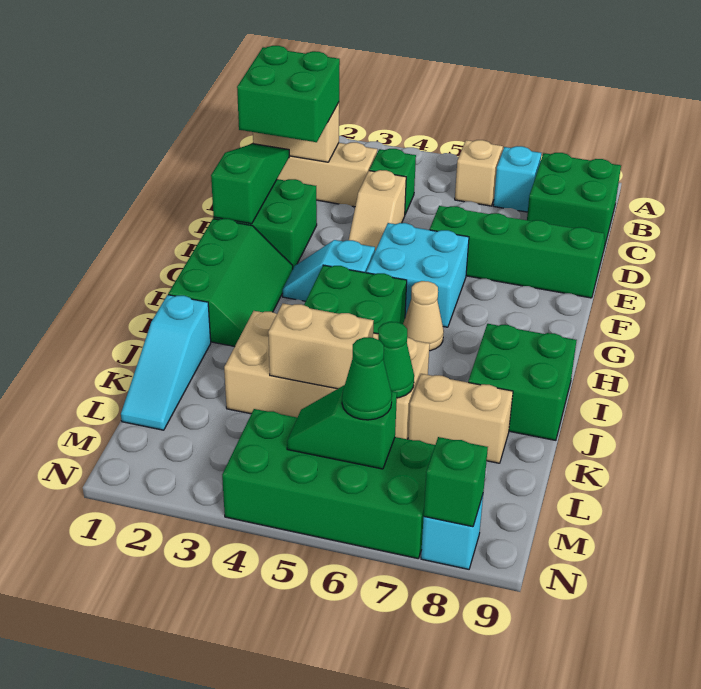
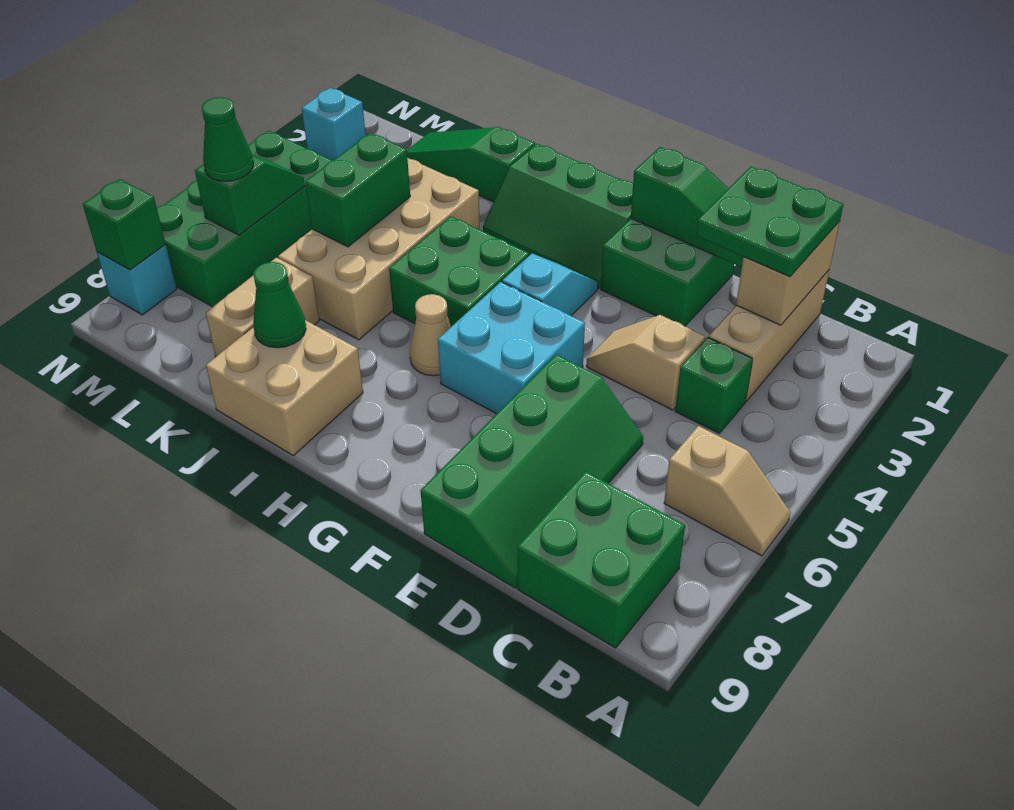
cyan 1x1 brick [493,146,541,212] -> cyan 1x1 brick moved to [302,88,366,160]
green 2x2 brick [237,46,340,142] -> green 2x2 plate [696,167,843,277]
green 2x2 brick [468,324,577,440] -> tan 2x2 brick [206,320,363,455]
cyan 1x3 slope [121,295,211,430] -> green 1x3 slope [407,127,535,202]
tan 1x2 brick [268,304,374,389] -> green 1x2 brick [305,133,410,247]
green 1x1 cone [378,322,414,398] -> green 1x1 cone moved to [253,262,306,348]

